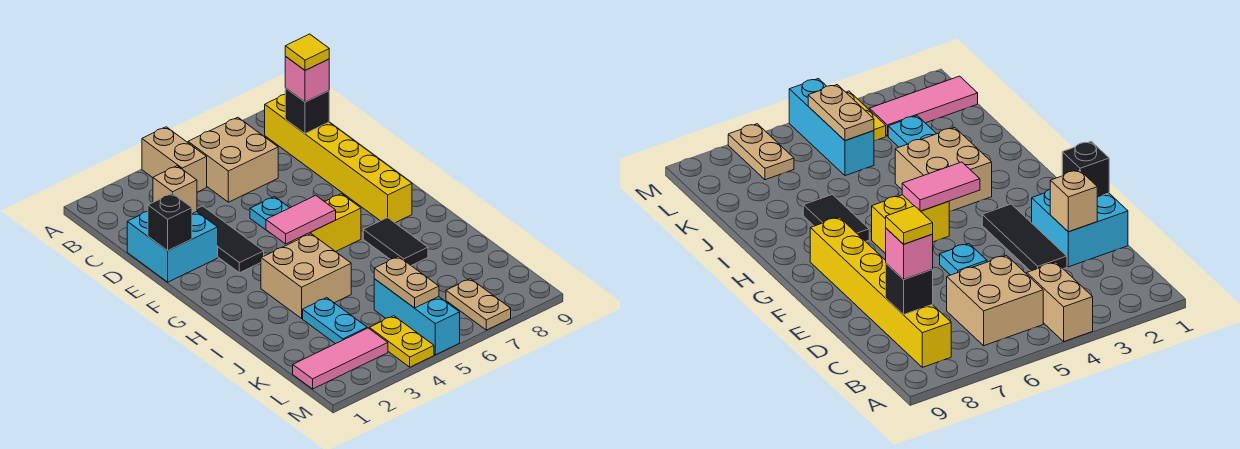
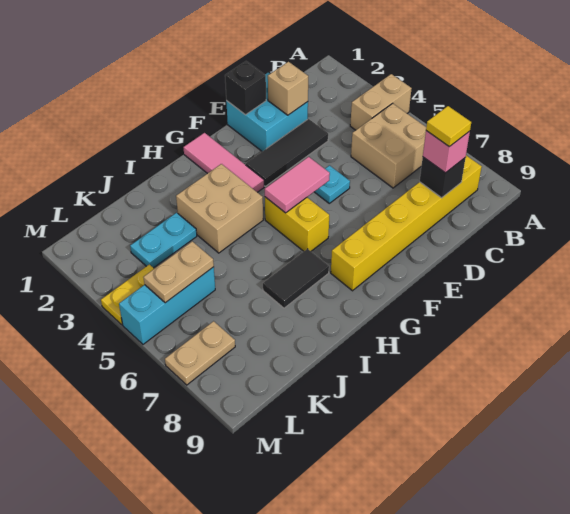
pink 1x2 tile [266,195,336,244] -> pink 1x2 tile turned to [265,157,330,213]
pink 1x3 tile [293,328,388,389] -> pink 1x3 tile moved to [183,133,264,192]

